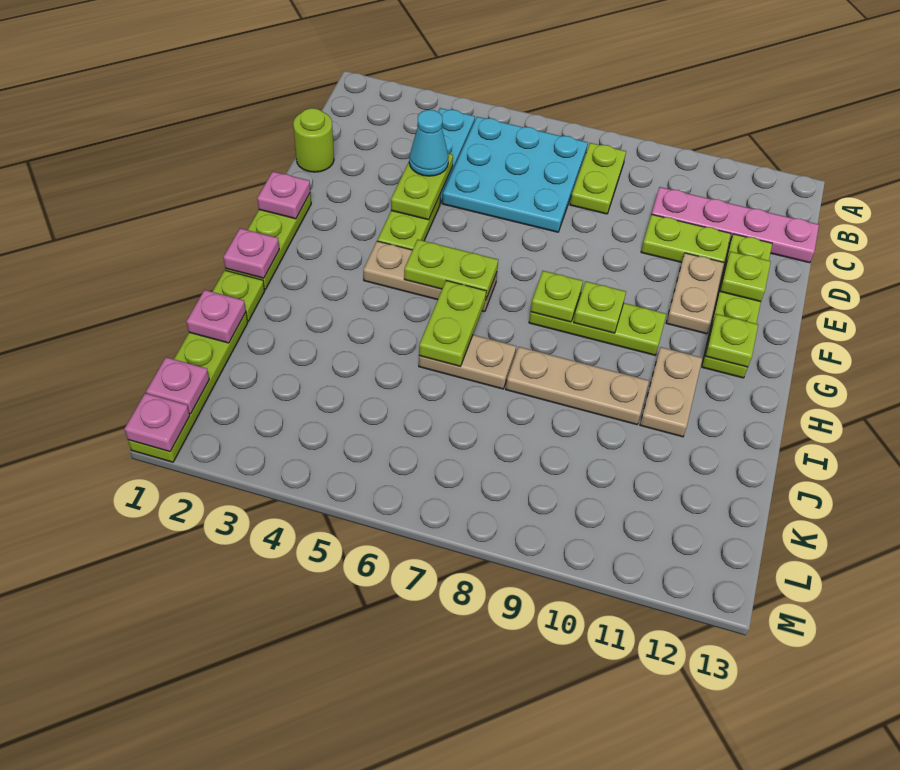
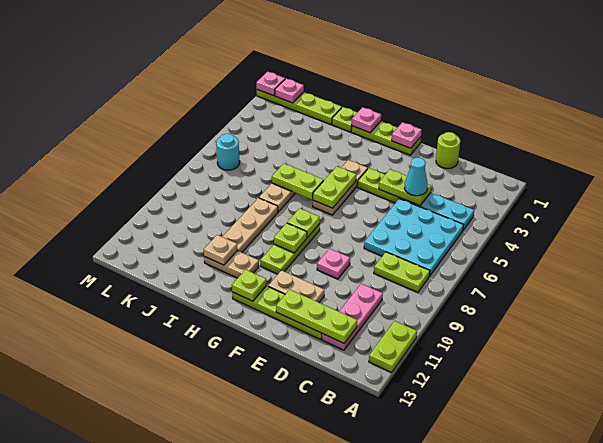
pink 1x4 plate [652,187,819,263] -> pink 1x3 plate [322,284,383,350]
lime 1x2 plate [641,214,731,262] -> lime 1x2 plate moved to [369,321,417,372]
lime 1x1 plate [720,251,771,302] -> lime 1x3 plate [276,289,357,343]
none -> tan 1x1 plate [203,235,237,265]
pink 1x1 plate [186,290,246,343] -> pink 1x1 plate moved to [317,249,350,279]
none -> cyan 1x1 round brick [216,134,240,170]

